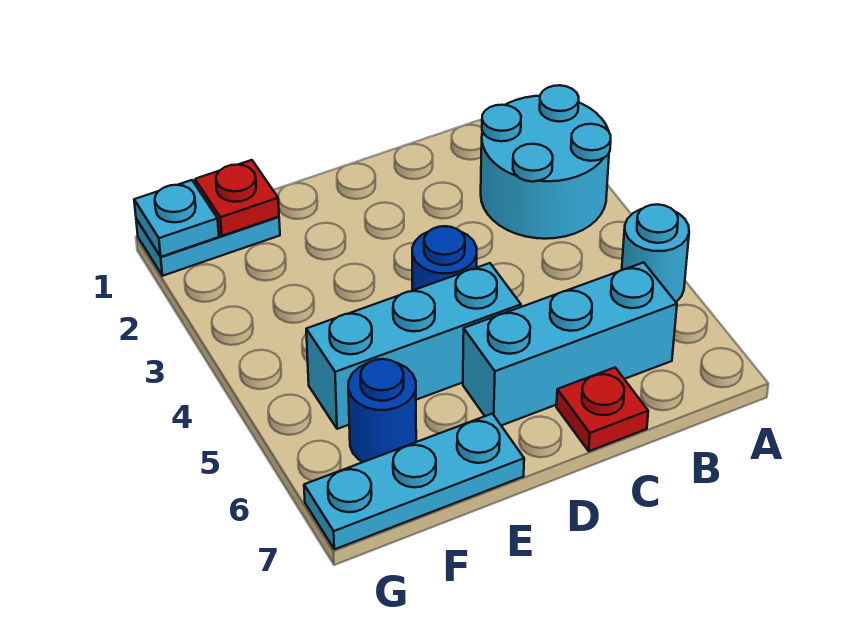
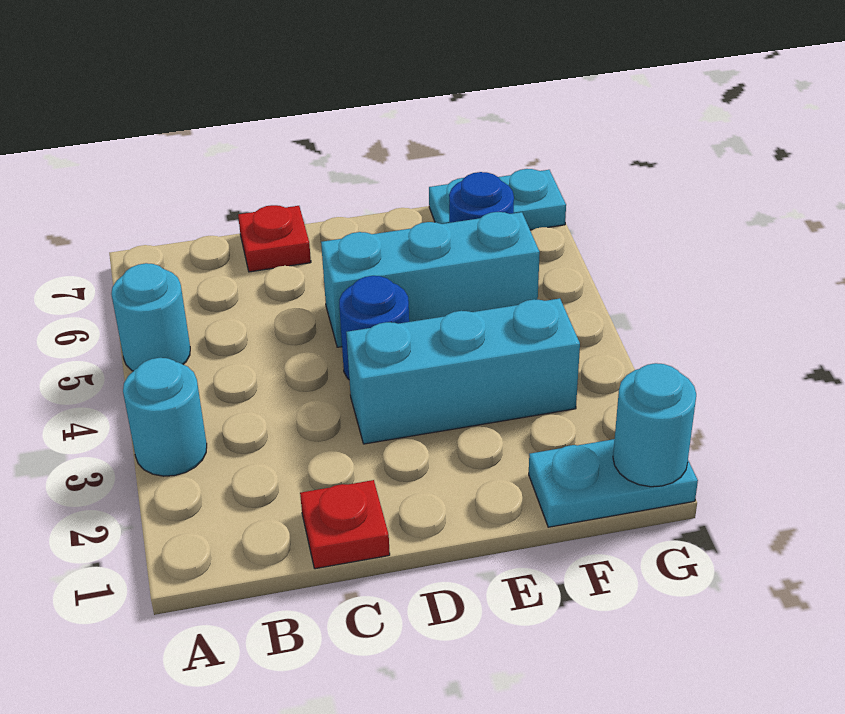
cyan 2x2 round brick [481,85,611,239] -> cyan 1x1 round brick [123,358,207,476]
cyan 1x3 brick [463,262,677,425] -> cyan 1x3 brick moved to [346,298,580,444]
cyan 1x3 plate [304,414,524,549] -> cyan 1x2 plate [429,169,566,230]
red 1x1 plate [195,160,279,236] -> red 1x1 plate moved to [300,480,390,569]
cyan 1x1 plate [134,180,219,257] -> cyan 1x1 round brick [613,363,696,487]

